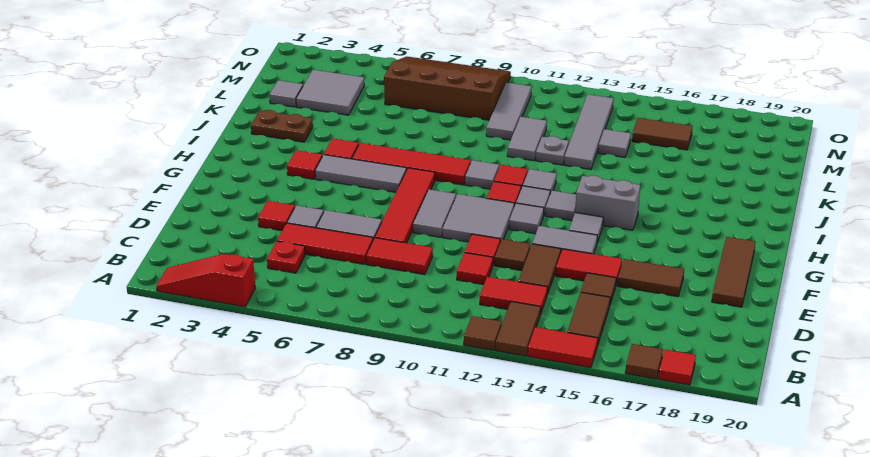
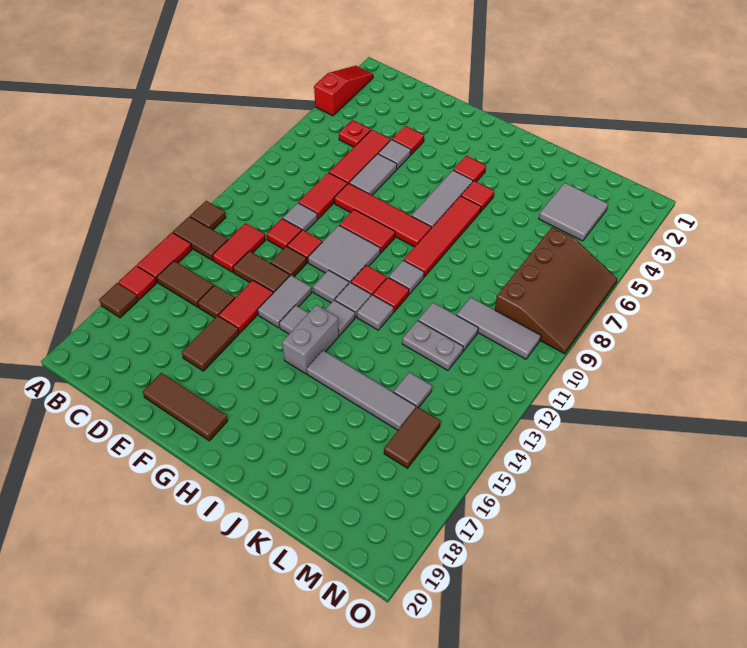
red 1x1 tile [658,350,696,385] -> red 1x1 tile moved to [118,266,157,300]
grey 1x2 tile [413,189,456,237] -> red 1x2 tile [340,209,395,253]
brown 1x2 plate [251,110,313,142] -> none
grey 1x1 plate [536,136,569,165] -> grey 1x2 plate [402,321,463,370]
grey 1x4 tile [564,94,614,169] -> grey 1x4 tile moved to [306,350,416,430]
grey 1x1 tile [269,80,303,107] -> grey 1x1 tile moved to [283,203,318,231]

